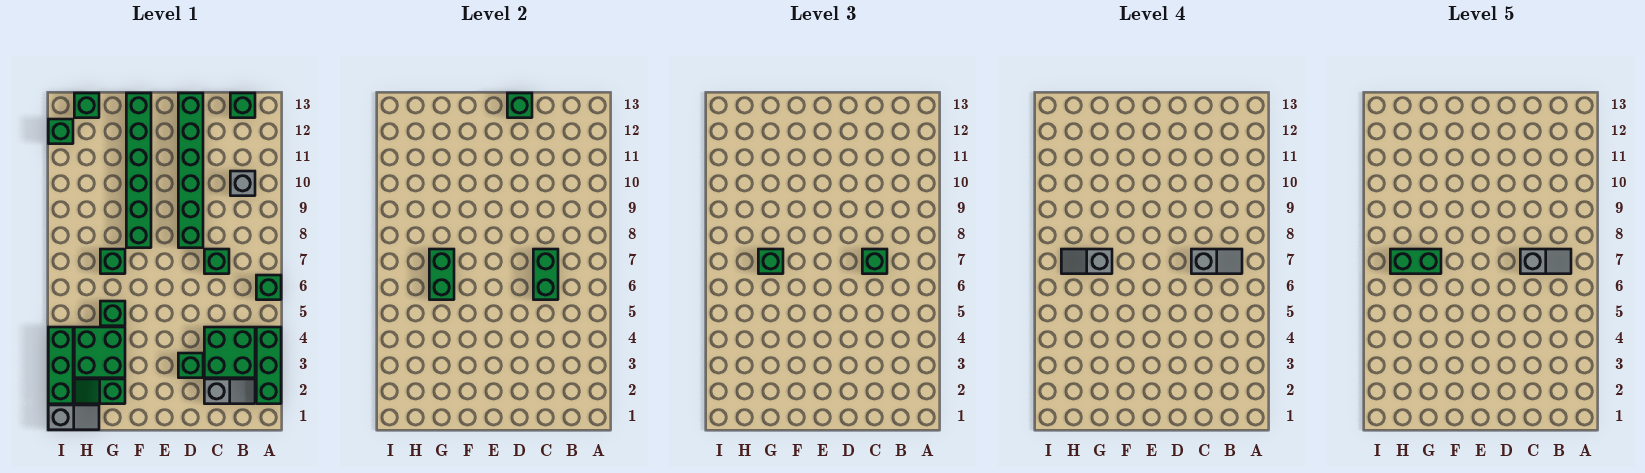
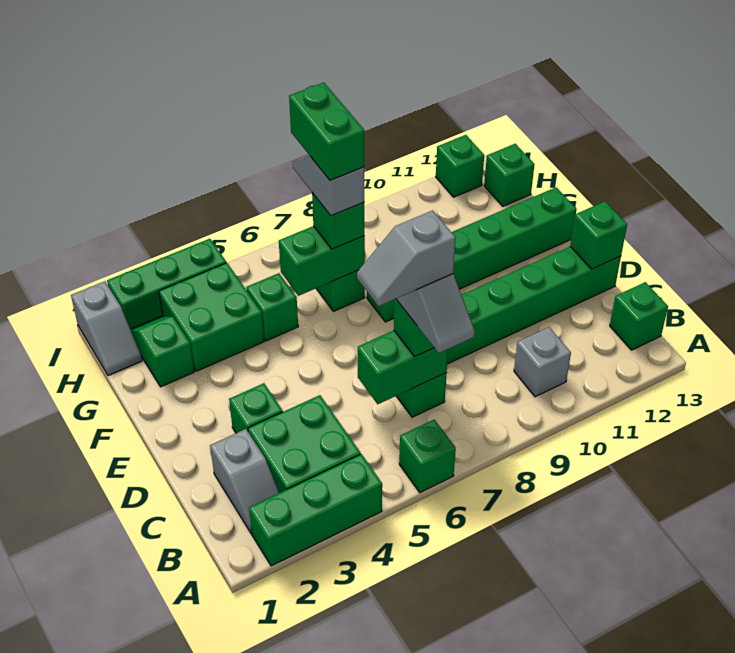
grey 1x2 slope [1520,249,1571,274] -> grey 1x2 slope turned to [357,210,456,306]

